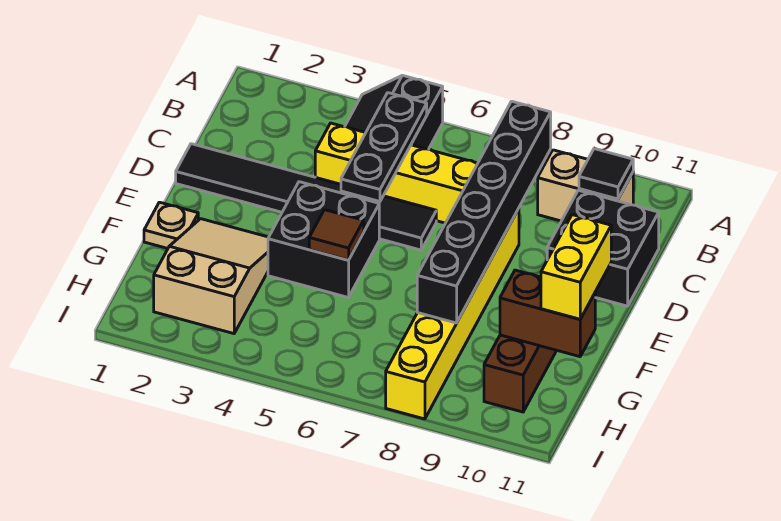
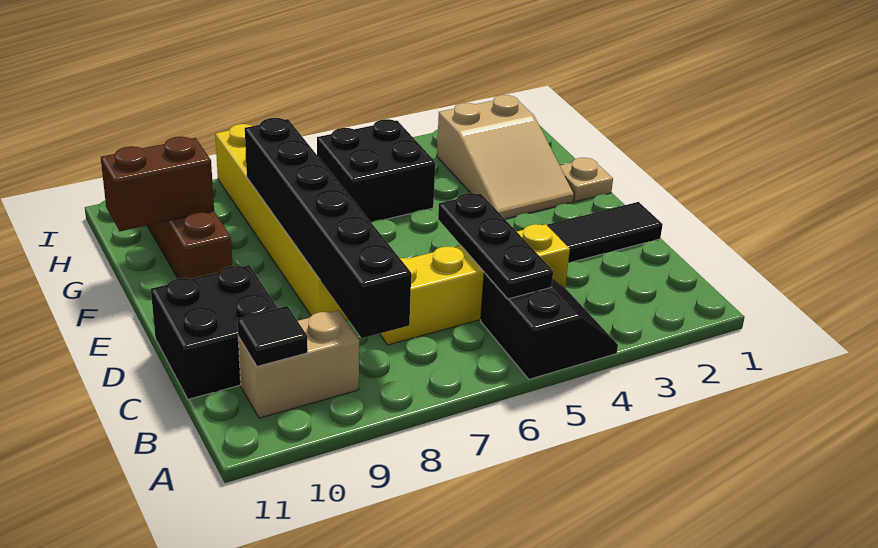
black 2x2 brick [268,182,379,297] -> black 2x2 brick moved to [317,119,435,222]
brown 1x1 tile [309,210,364,260] -> none
yellow 1x2 brick [541,215,611,319] -> none

